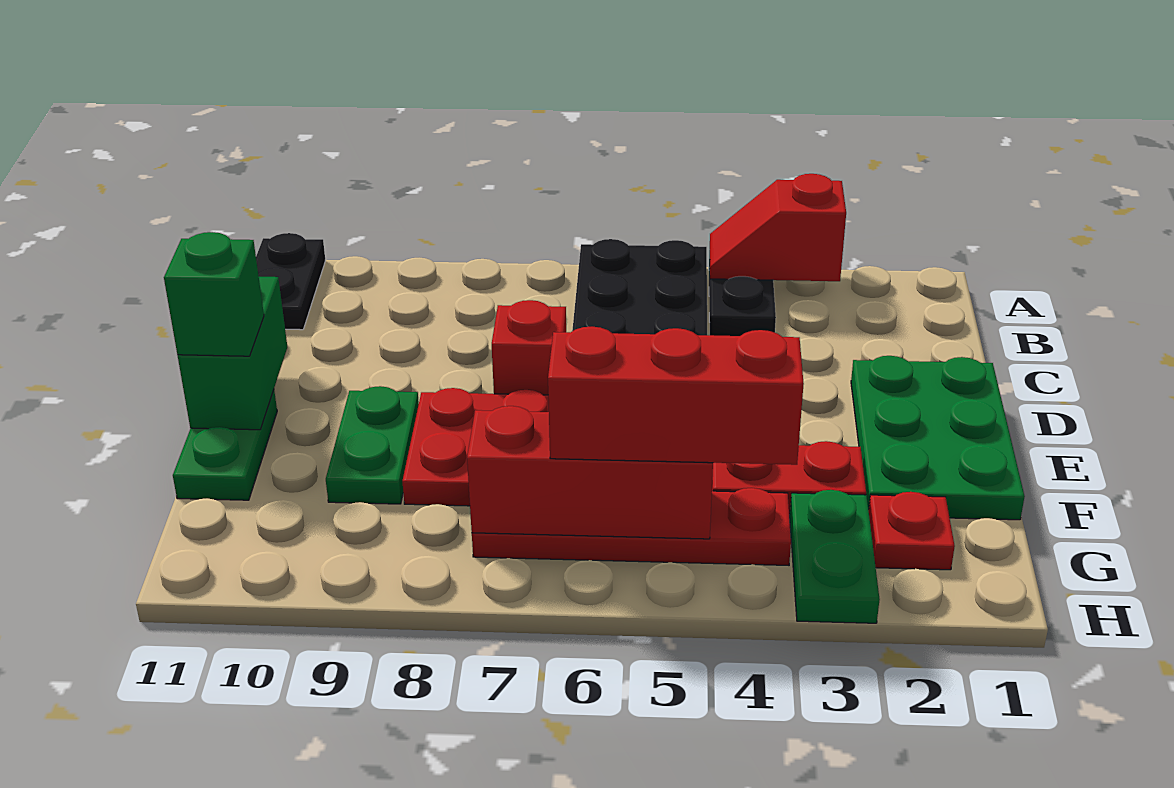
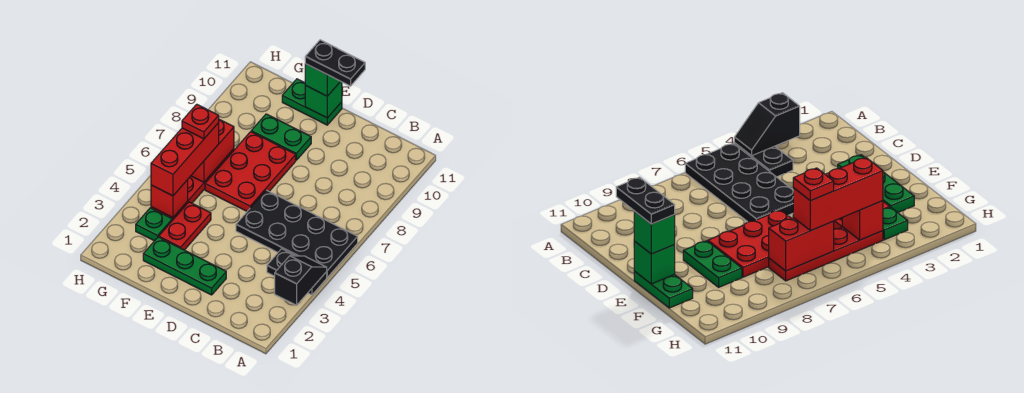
red 1x2 slope [710,174,846,281] -> black 1x2 slope [275,256,327,305]
black 1x2 plate [256,233,325,330] -> black 1x2 plate moved to [305,40,365,86]
green 2x3 plate [851,356,1025,520] -> green 1x3 plate [143,237,226,295]
red 1x1 brick [492,300,566,395] -> red 1x1 brick moved to [151,180,188,218]
green 1x2 brick [178,277,287,430] -> green 1x1 brick [305,81,342,118]
red 1x1 plate [869,492,955,570] -> red 1x1 plate moved to [182,104,219,139]
green 1x2 plate [790,490,880,623] -> green 1x1 plate [136,208,172,241]
red 1x3 brick [467,406,713,539] -> red 1x2 brick [191,119,234,182]

